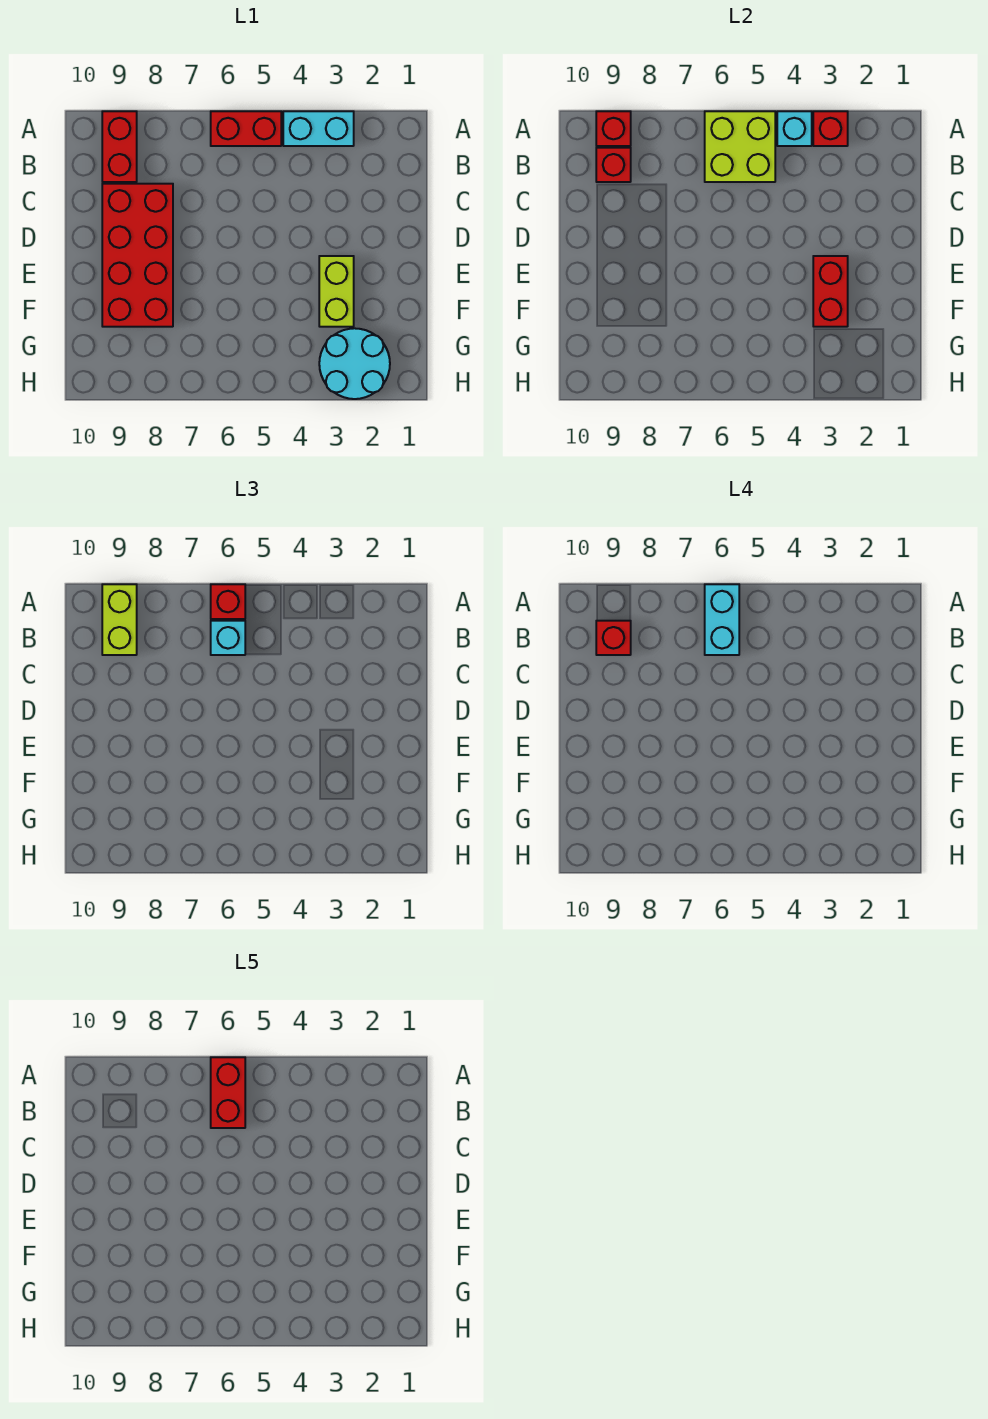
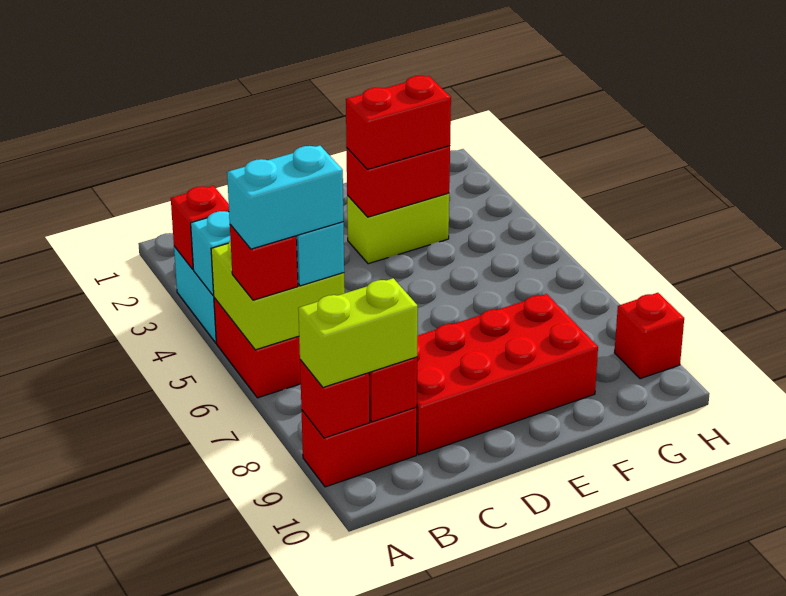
red 1x2 brick [211,1057,245,1128] -> red 1x2 brick moved to [346,76,451,169]
red 1x1 brick [596,621,631,655] -> red 1x1 brick moved to [614,293,684,379]
cyan 2x2 round brick [319,328,390,399] -> none

